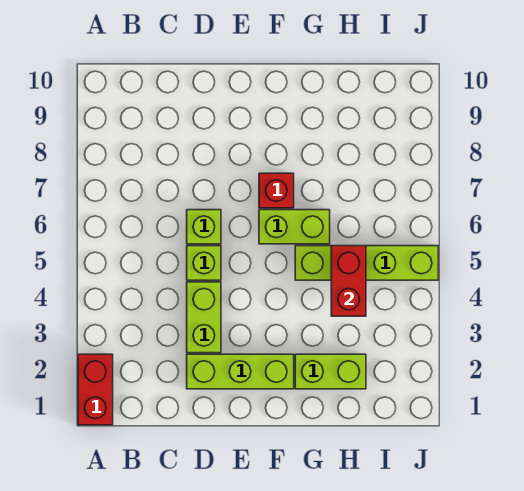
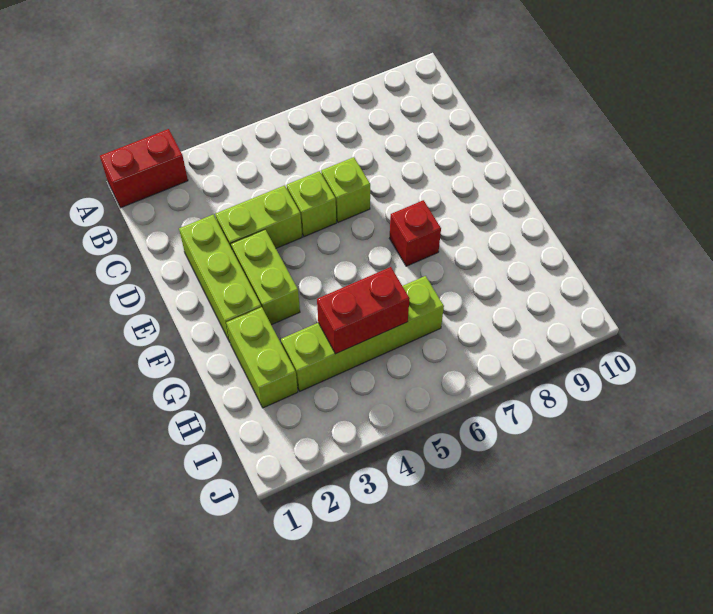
lime 1x2 brick [259,210,330,244] -> lime 1x2 brick moved to [231,230,300,325]
lime 1x4 brick [295,246,438,280] -> lime 1x4 brick turned to [281,276,444,391]

